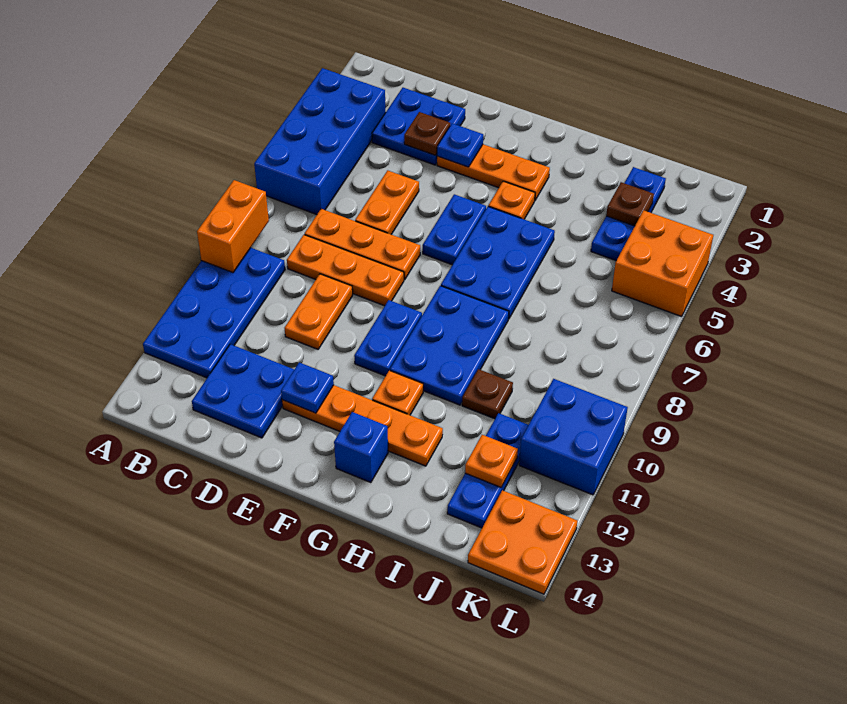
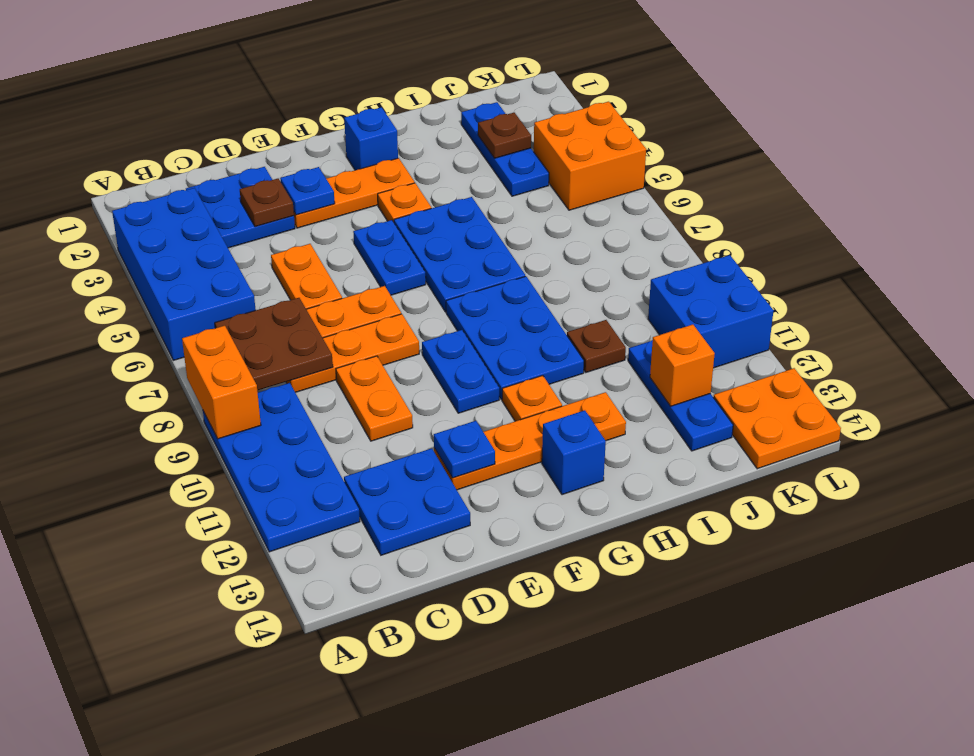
none -> brown 2x2 plate [215,298,333,391]
none -> blue 1x1 brick [344,107,398,170]
orange 1x1 plate [465,435,518,487] -> orange 1x1 brick [650,325,715,406]

